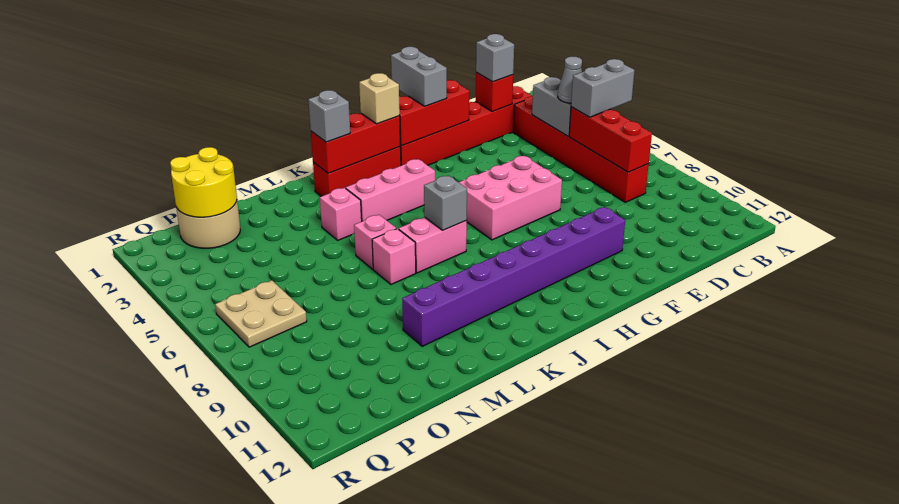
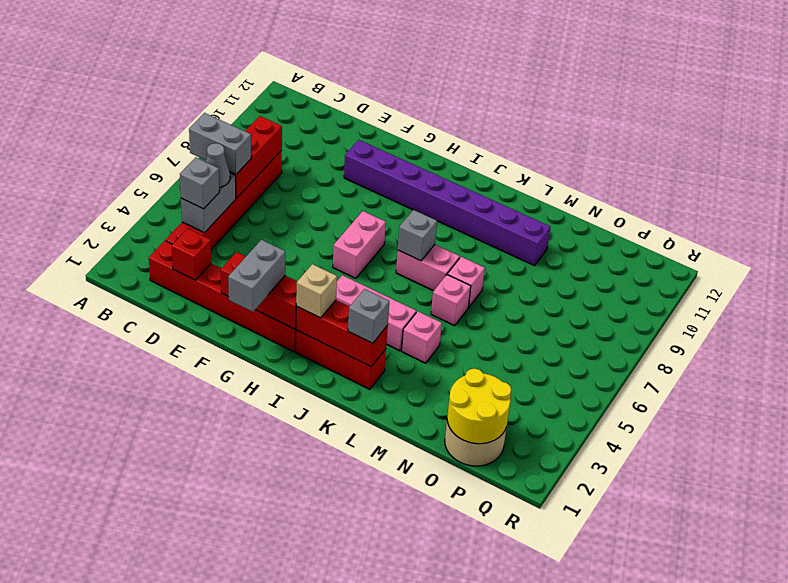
grey 1x1 brick [476,34,514,82] -> grey 1x1 brick moved to [180,157,219,209]
pink 2x3 brick [459,156,562,240] -> pink 1x2 brick [333,211,386,278]
tan 2x2 plate [215,280,307,347] -> none

